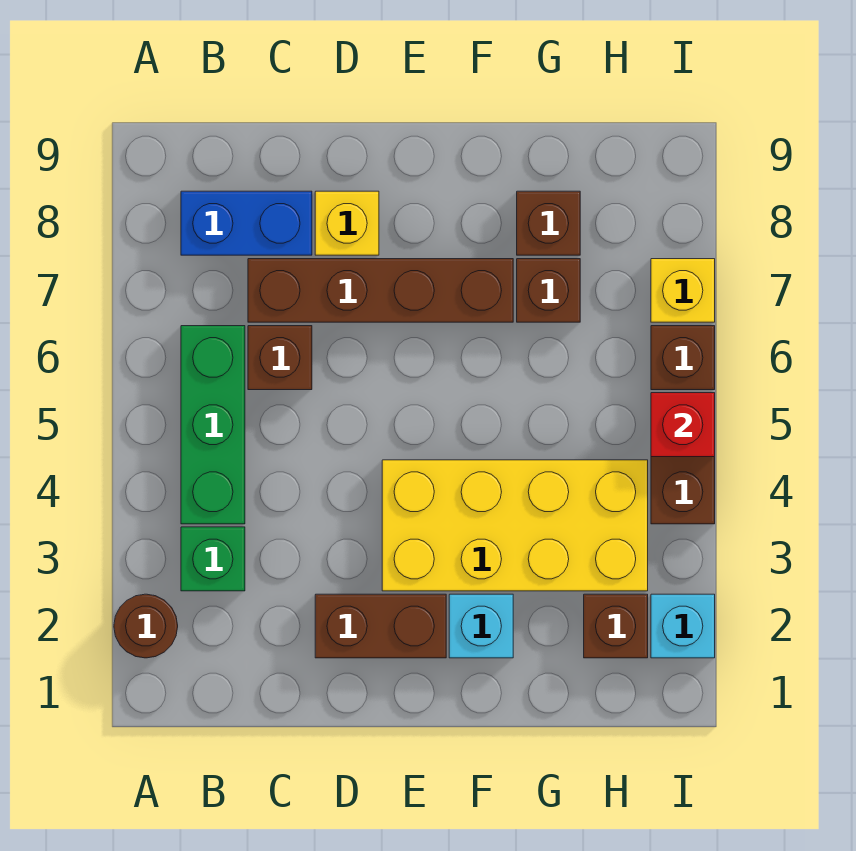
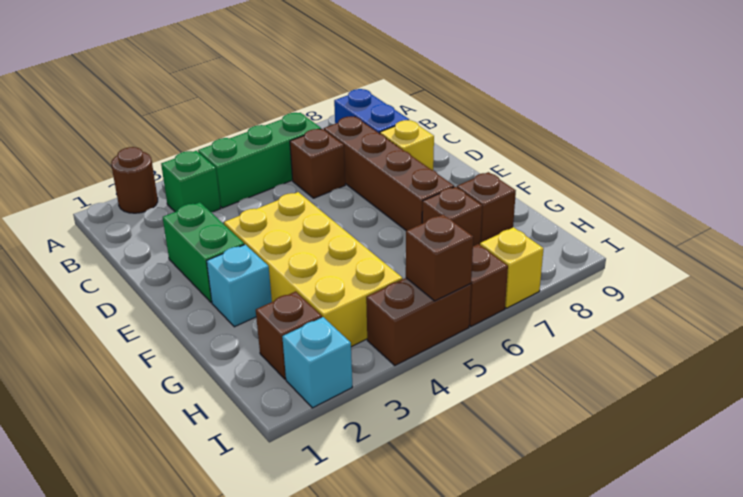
brown 1x2 brick [315,594,446,658] -> green 1x2 brick [163,202,244,303]
red 1x1 brick [651,393,715,457] -> brown 1x1 brick [406,214,473,301]

